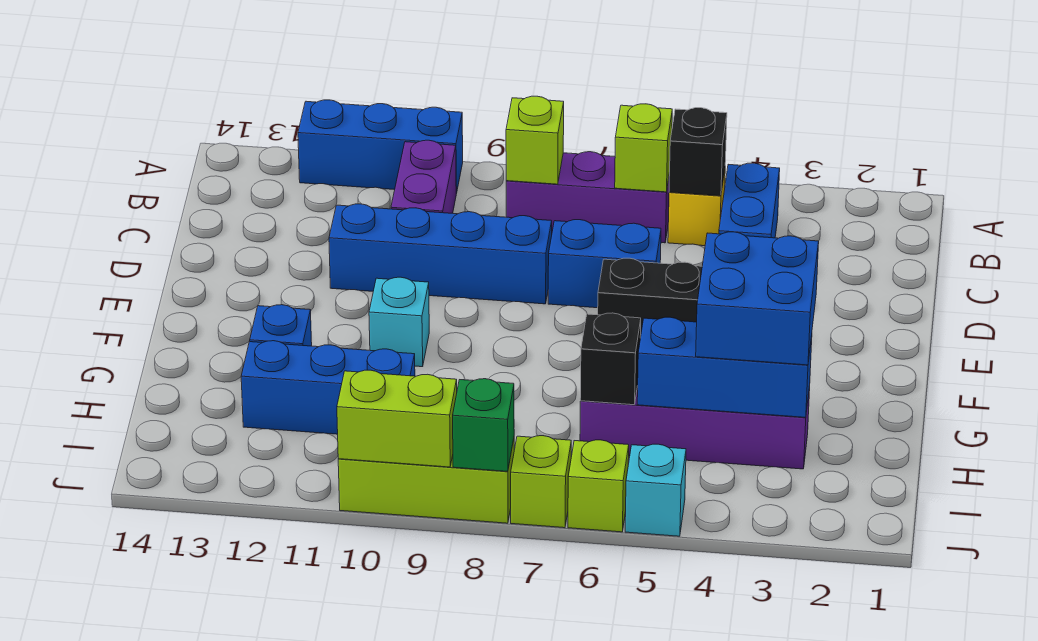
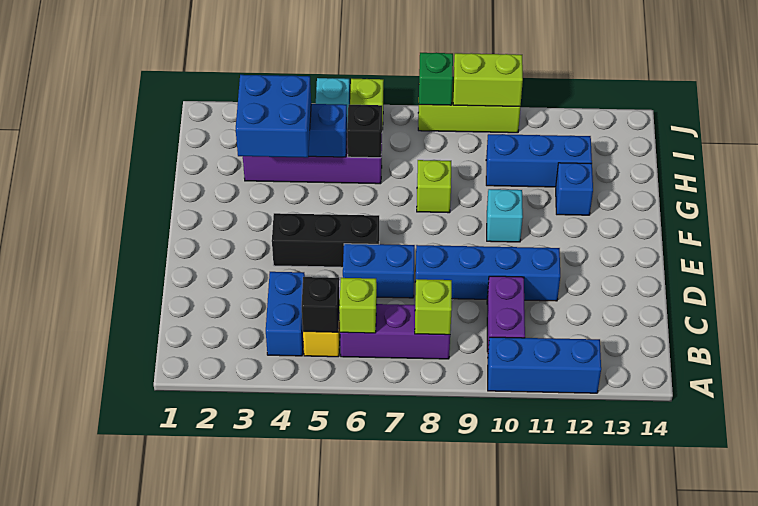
lime 1x1 brick [511,436,571,528] -> lime 1x1 brick moved to [417,160,451,213]

